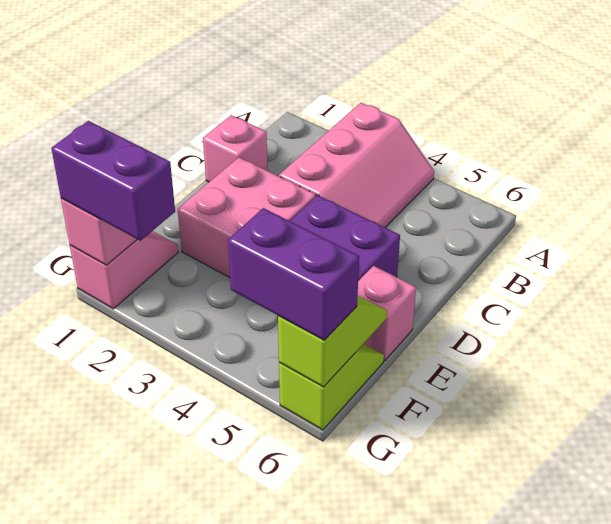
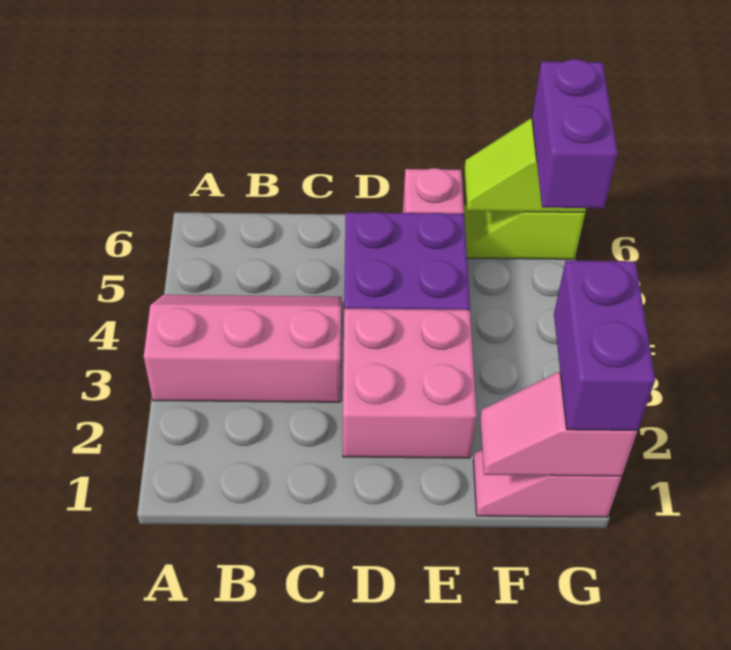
pink 1x1 brick [203,115,268,182] -> none

